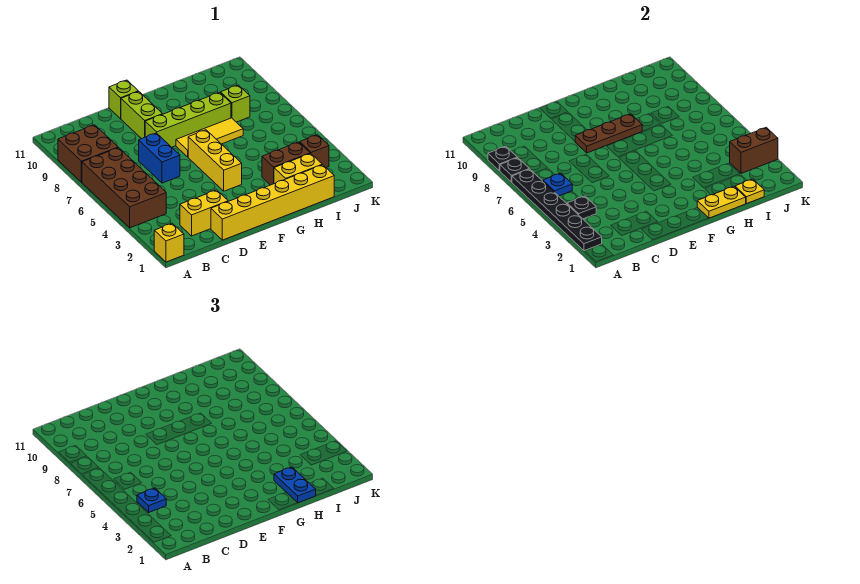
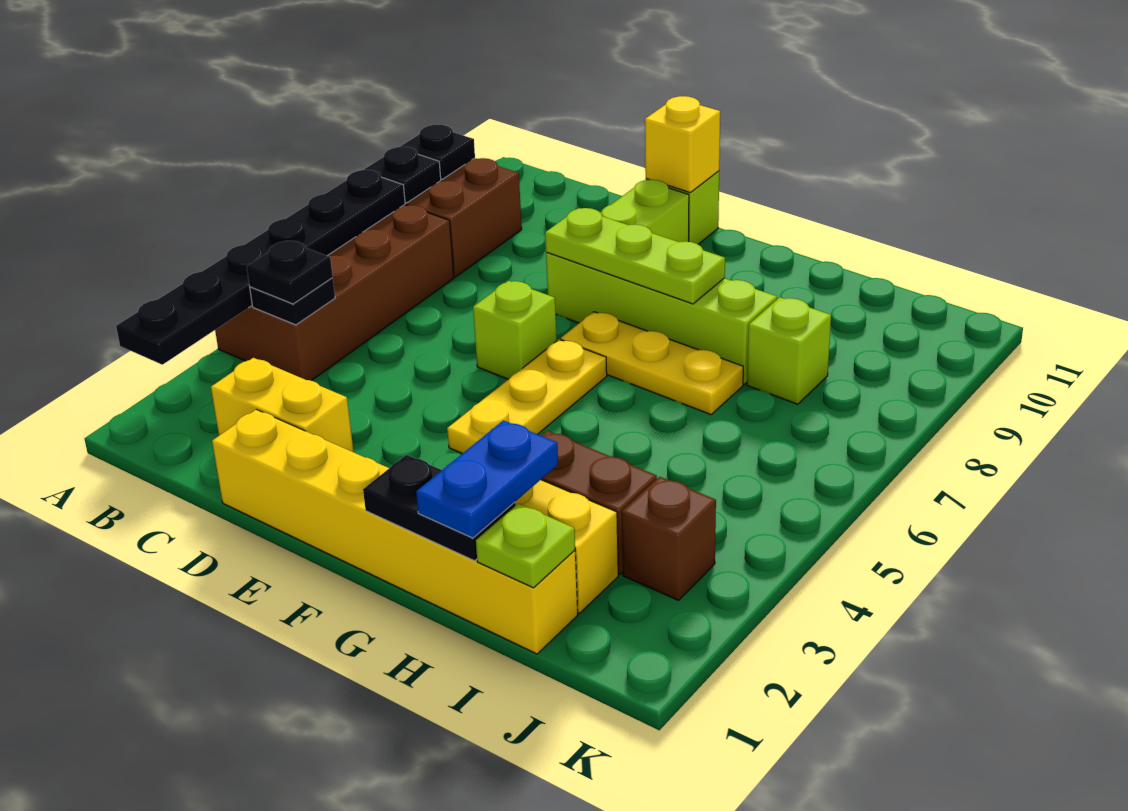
yellow 1x1 brick [154,223,184,262] -> yellow 1x1 brick moved to [645,96,720,192]
blue 1x1 plate [137,488,166,512] -> black 1x1 plate [247,241,333,304]
blue 1x1 plate [543,173,572,196] -> none
blue 1x2 brick [139,133,180,183] -> none
none -> lime 1x1 brick [473,281,557,379]
brown 1x3 plate [575,114,642,153] -> lime 1x3 plate [545,208,725,304]
yellow 1x3 brick [188,130,242,191] -> yellow 1x3 plate [447,339,607,454]
yellow 1x3 tile [176,118,243,157] -> yellow 1x3 plate [561,312,743,415]
yellow 1x2 plate [697,186,746,218] -> black 1x2 plate [363,455,516,561]
yellow 1x1 plate [735,179,764,204] -> lime 1x1 plate [476,503,575,588]
brown 1x2 brick [730,127,778,173] -> none

